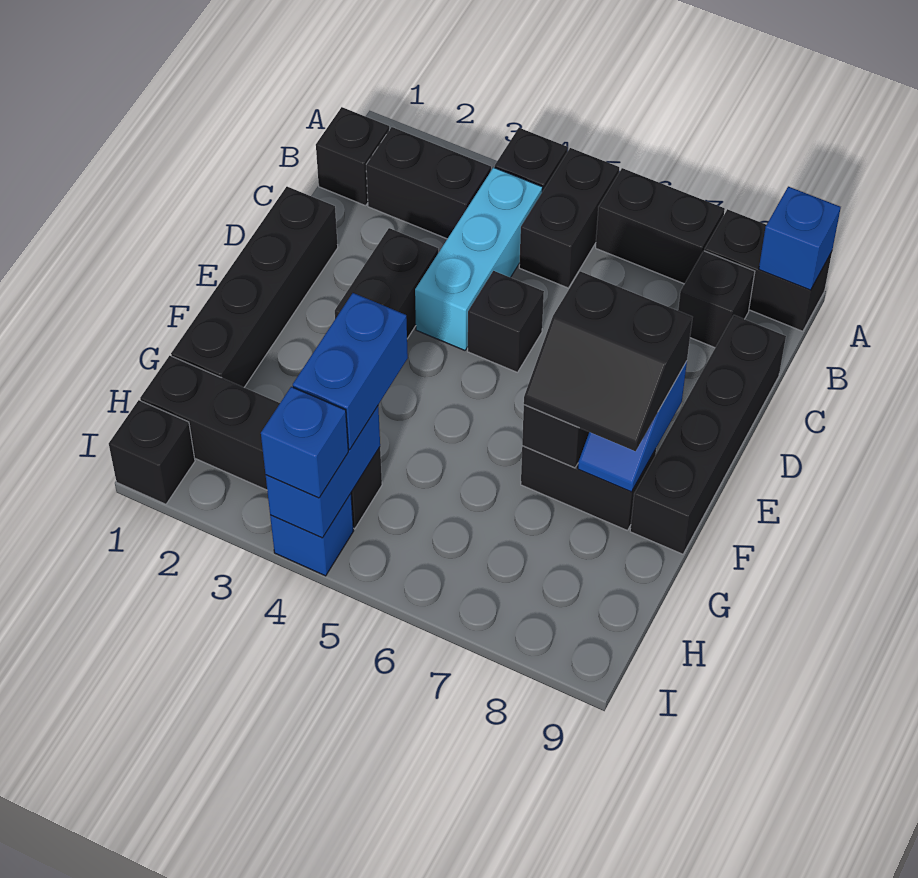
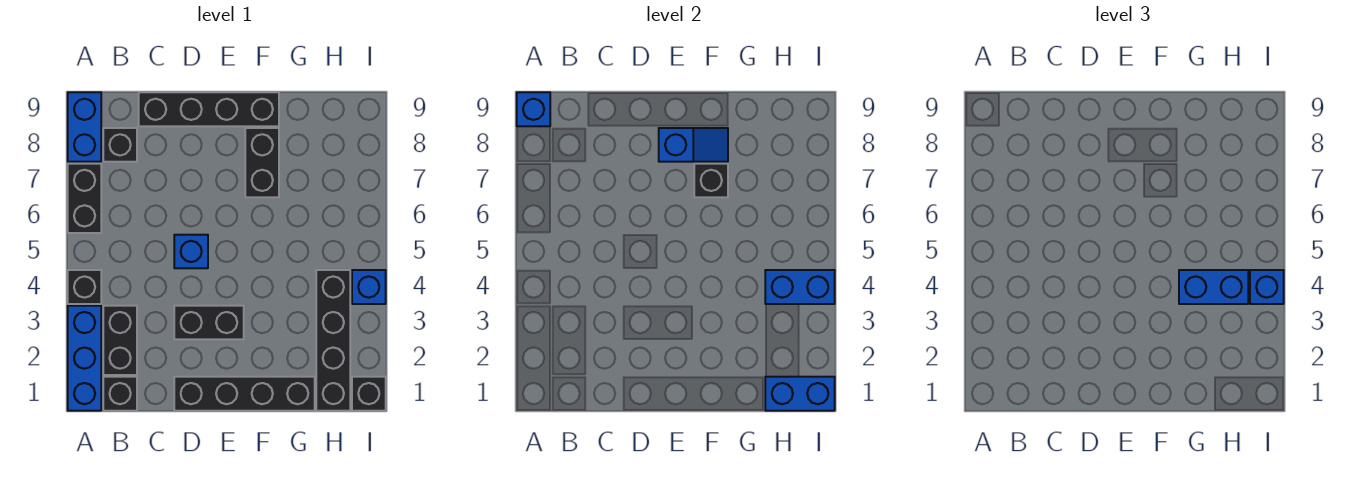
none -> blue 1x3 brick [68,306,101,411]
black 1x2 brick [519,148,619,288] -> none
black 1x2 brick [704,209,832,331] -> blue 1x2 brick [68,92,101,162]
cyan 1x3 brick [415,167,543,350] -> none
black 1x1 brick [468,271,544,372] -> blue 1x1 brick [174,235,208,268]
black 2x2 slope [524,271,693,451] -> none
none -> blue 1x2 brick [765,377,835,411]

